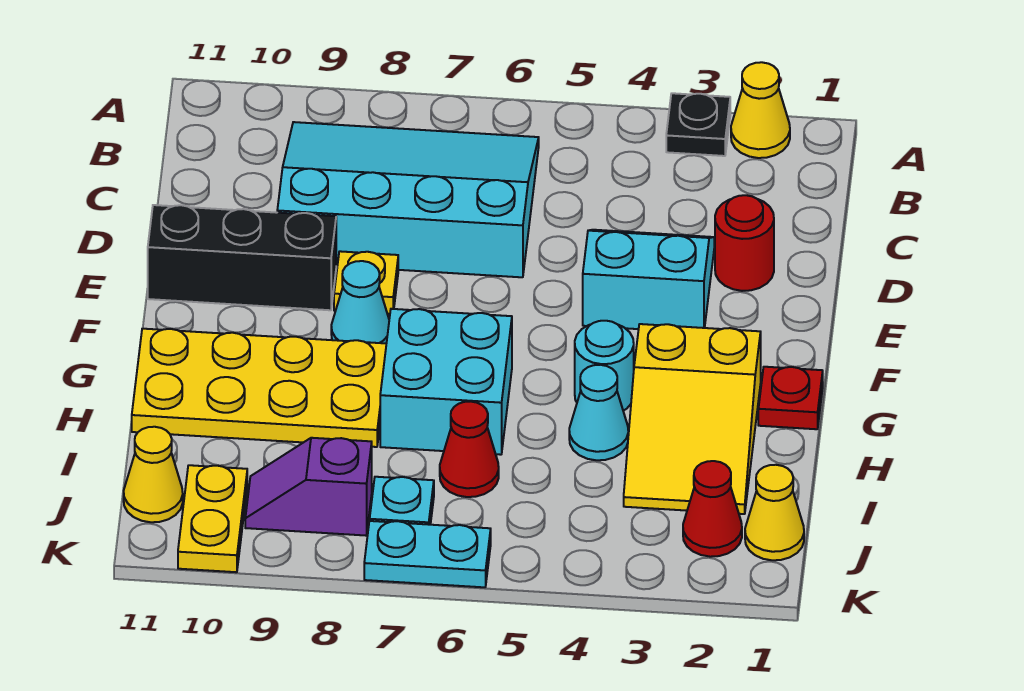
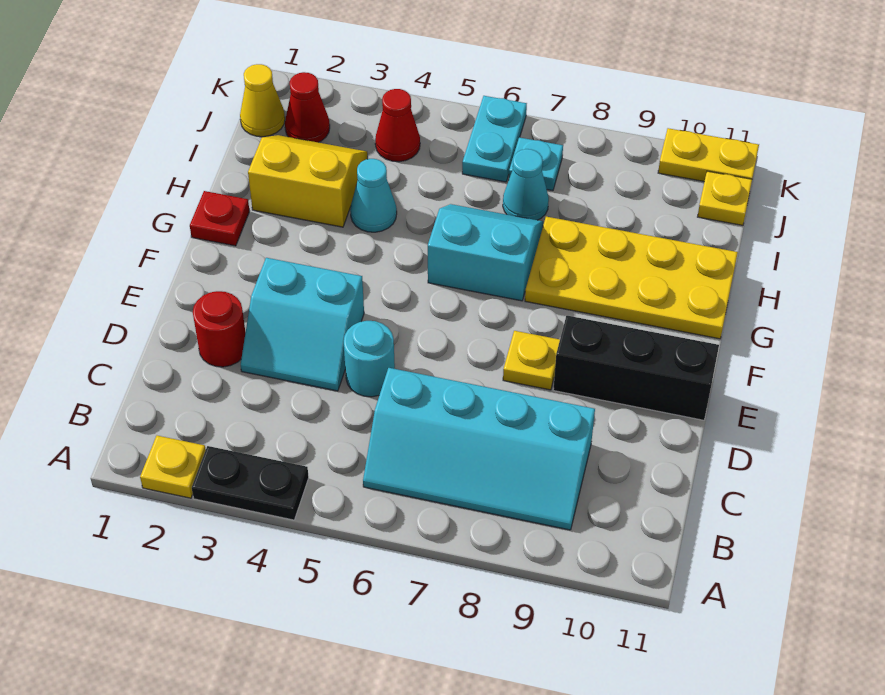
yellow 1x1 cone [731,62,790,158] -> yellow 1x1 plate [140,436,206,498]
black 1x1 plate [666,93,730,156] -> black 1x2 plate [192,446,309,520]
cyan 3x4 slope [277,122,539,277] -> cyan 2x4 slope [363,368,595,530]
cyan 1x1 cone [331,261,389,343] -> cyan 1x1 cone moved to [503,149,549,220]
yellow 2x3 slope [624,324,761,514] -> yellow 2x2 slope [248,135,368,227]
cyan 1x1 round brick [575,321,634,411] -> cyan 1x1 round brick moved to [344,321,395,397]
cyan 2x2 brick [380,309,512,455] -> cyan 2x2 slope [428,204,543,301]
red 1x1 cone [440,401,499,497] -> red 1x1 cone moved to [375,89,420,162]
purple 1x2 slope [245,438,372,536] -> none
yellow 1x2 plate [178,465,247,572] -> yellow 1x2 plate turned to [658,128,759,182]
yellow 1x1 cone [124,427,183,522] -> yellow 1x1 plate [698,171,752,225]
cyan 1x2 plate [364,521,491,587] -> cyan 1x2 plate turned to [462,96,527,182]

